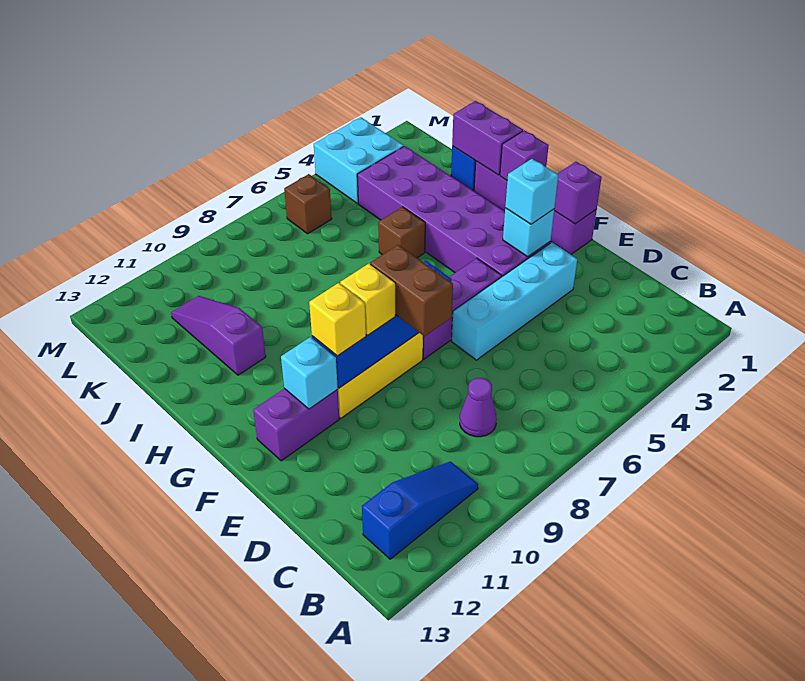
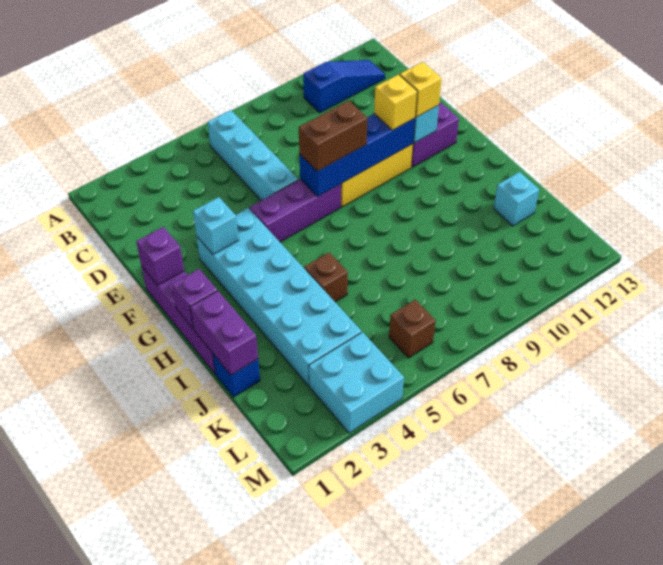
blue 1x3 slope [362,461,478,559] -> blue 1x3 slope turned to [303,60,385,113]
purple 1x1 cone [460,378,497,437] -> none
cyan 1x4 brick [451,242,577,360] -> cyan 1x4 brick turned to [208,110,298,200]
brown 1x2 brick [370,245,453,337] -> brown 1x2 brick turned to [299,101,367,171]
purple 2x6 brick [357,146,550,277] -> cyan 2x6 brick [196,208,362,386]
cyan 1x1 brick [505,159,558,224] -> cyan 1x1 brick moved to [494,172,539,226]
yellow 1x1 brick [340,264,395,335] -> yellow 1x1 brick moved to [400,62,442,117]
purple 1x3 slope [171,296,266,375] -> none

